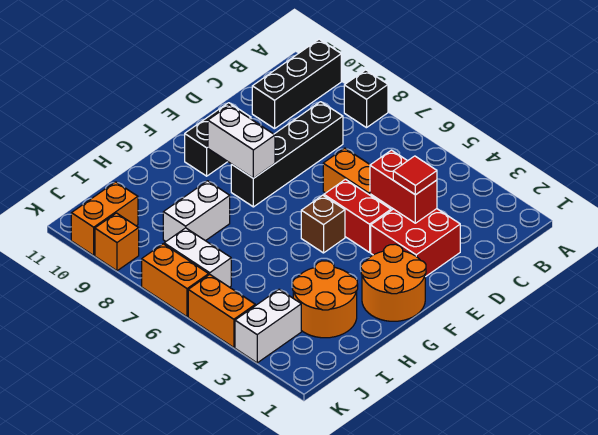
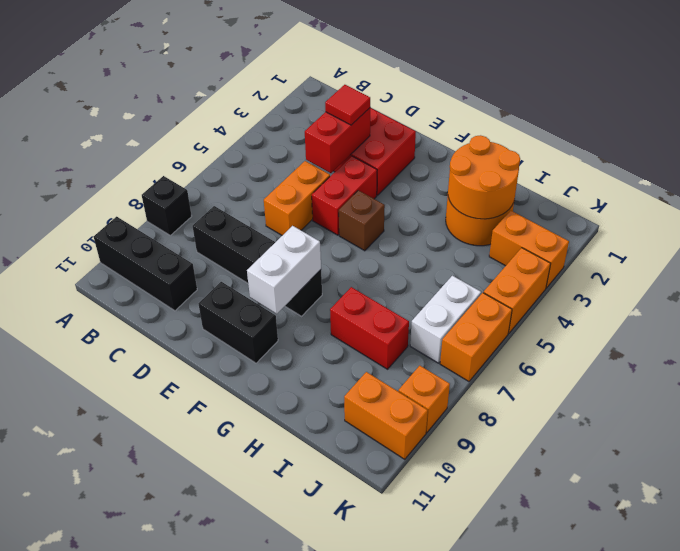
orange 2x2 round brick [361,244,426,321] -> orange 2x2 round brick moved to [448,135,520,219]
white 1x2 brick [163,181,230,241] -> red 1x2 brick [330,287,409,369]
white 1x2 brick [235,289,301,363] -> orange 1x2 brick [489,210,569,288]

